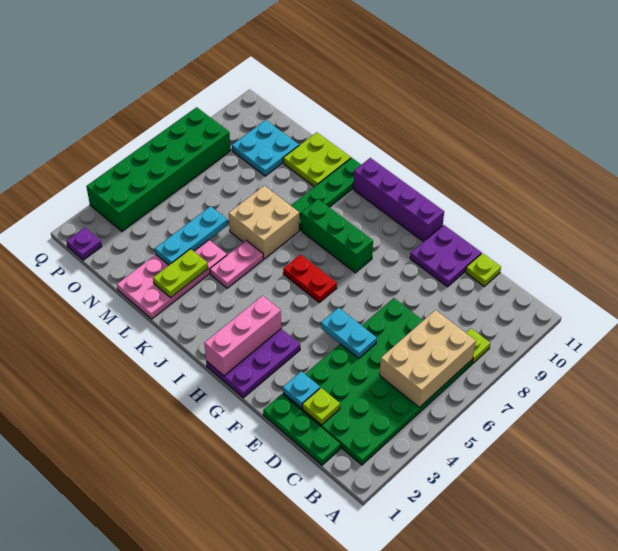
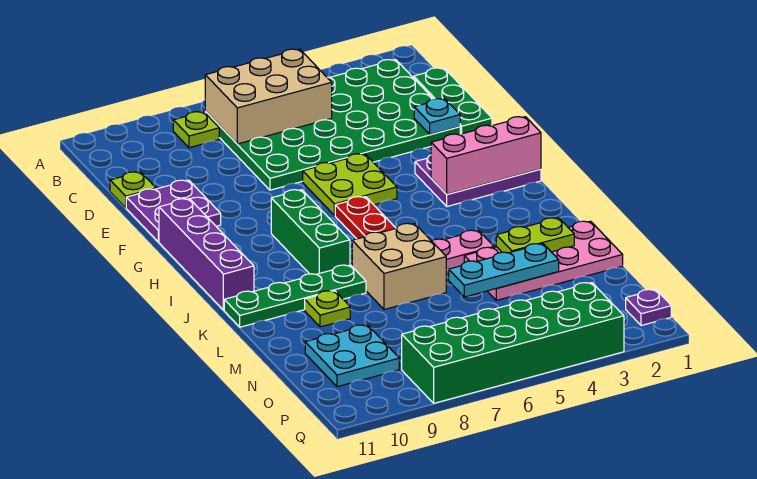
lime 1x1 plate [302,388,340,425] -> lime 1x1 plate moved to [305,291,350,327]
cyan 1x2 plate [321,308,377,358] -> none
lime 2x2 plate [283,132,351,187] -> lime 2x2 plate moved to [303,154,397,216]

